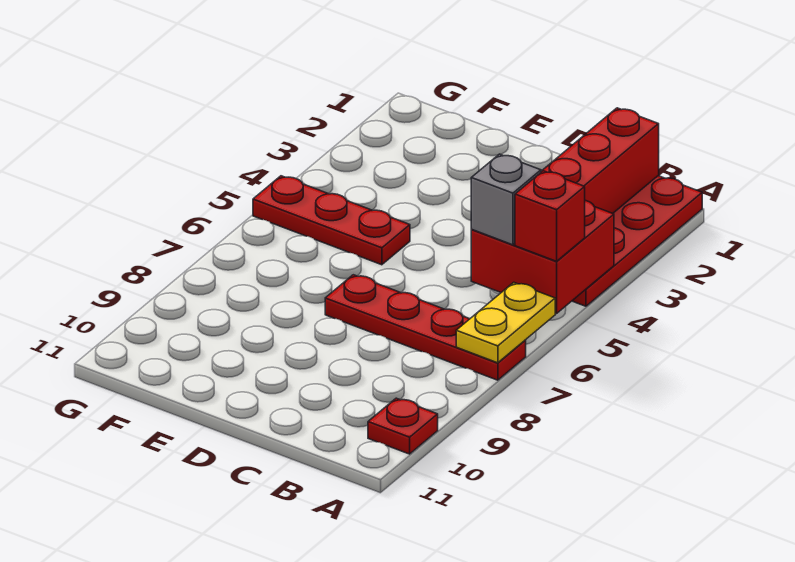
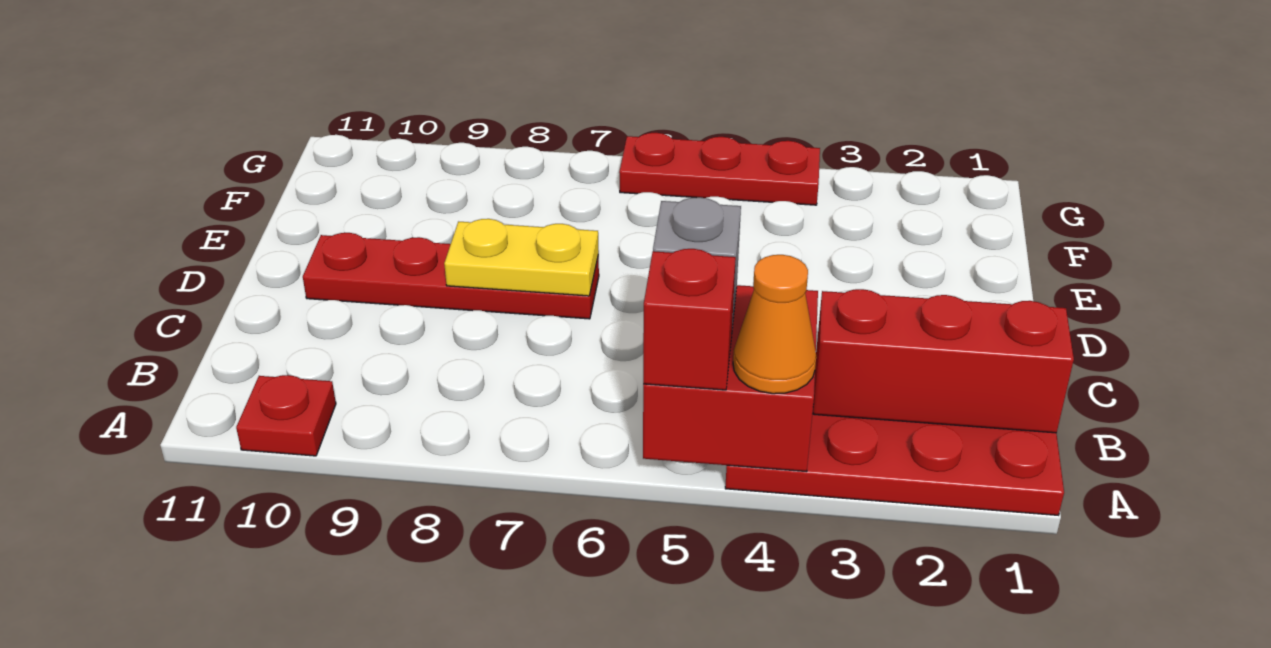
none -> orange 1x1 cone [733,255,816,394]
yellow 1x2 plate [456,282,555,363] -> yellow 1x2 plate moved to [444,219,599,296]
red 1x4 plate [325,275,526,380] -> red 1x4 plate turned to [303,233,599,319]
red 1x3 plate [253,176,410,265] -> red 1x3 plate turned to [619,133,820,205]

